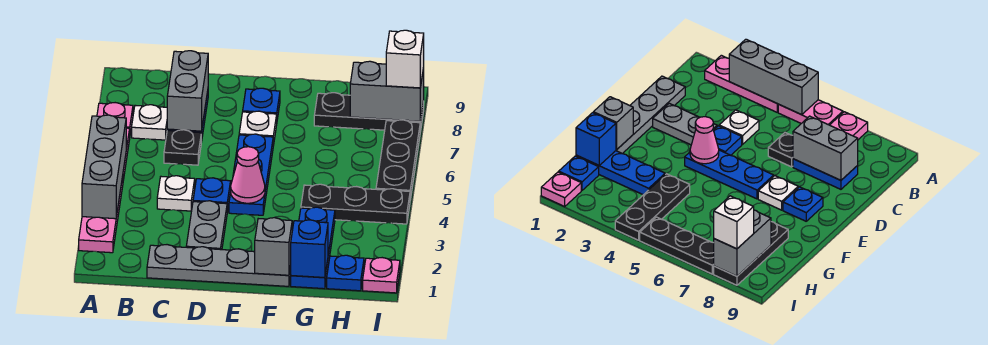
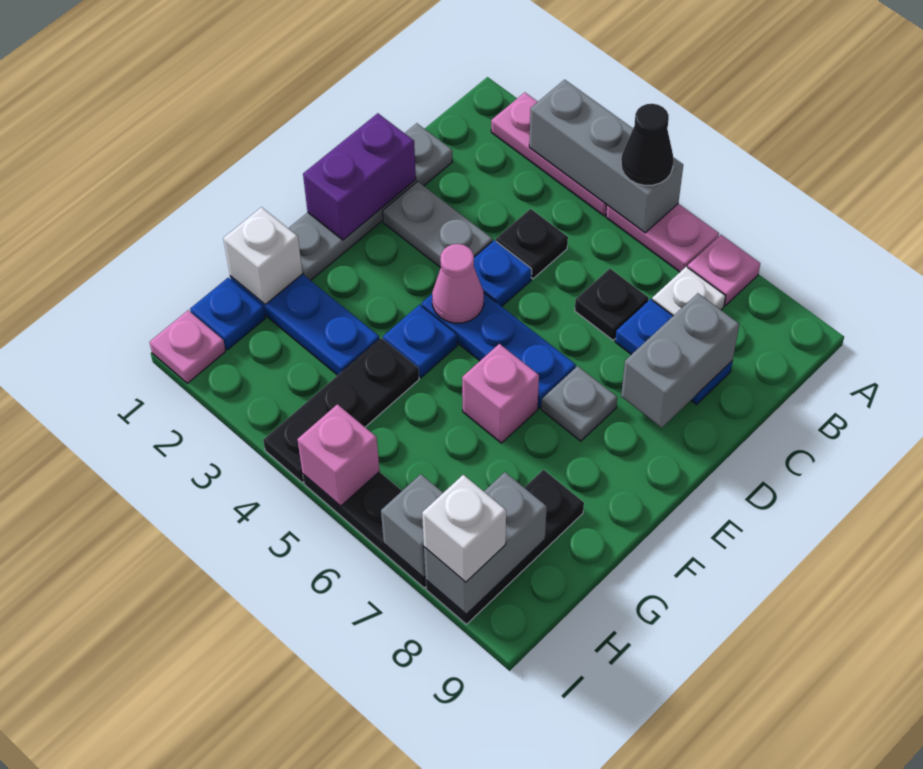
none -> black 1x1 cone [621,104,674,185]
white 1x1 plate [157,176,195,211] -> black 1x1 plate [496,209,568,279]
grey 1x2 brick [167,51,208,131] -> grey 1x2 brick turned to [621,293,739,428]
none -> purple 1x2 brick [303,113,416,240]
white 1x1 plate [239,111,277,146] -> grey 1x1 plate [541,366,617,441]
blue 1x1 plate [243,88,280,119] -> blue 1x1 plate moved to [383,305,457,378]
grey 1x1 brick [255,218,292,275] -> grey 1x1 brick moved to [381,474,443,578]
none -> pink 1x1 brick [462,344,539,443]
blue 1x1 brick [291,220,328,278] -> white 1x1 brick [223,207,303,304]
none -> pink 1x1 brick [297,404,380,506]

